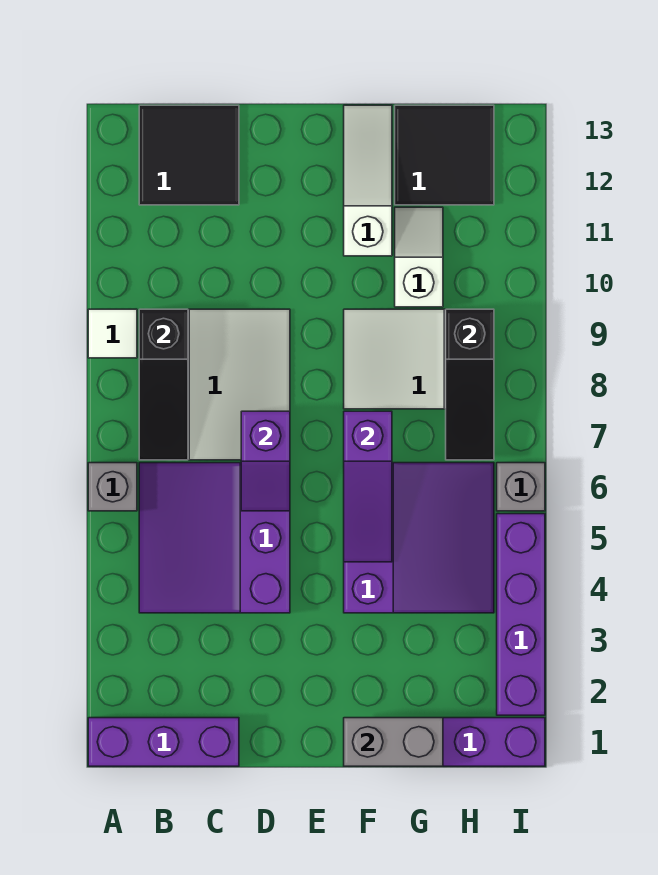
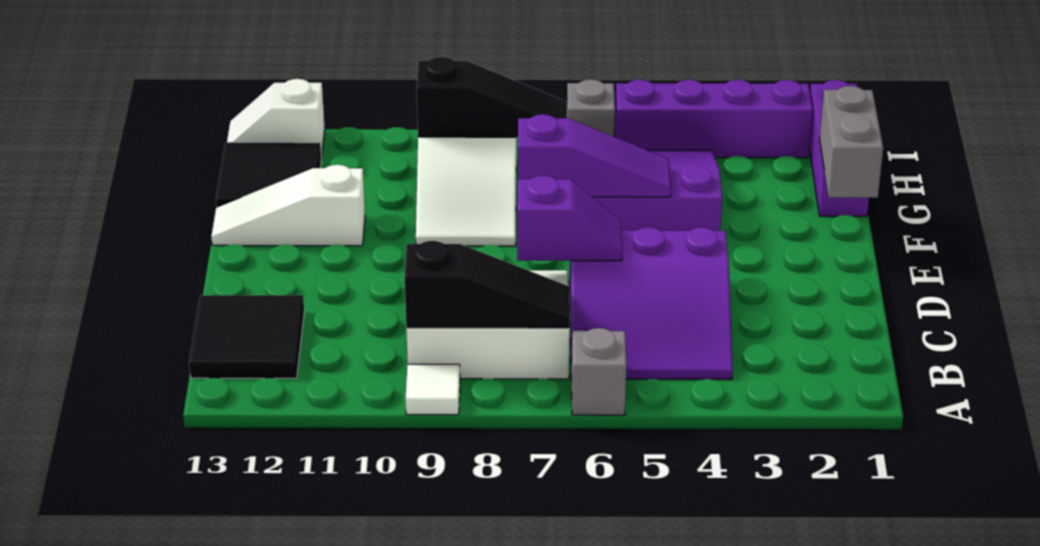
purple 1x3 brick [88,718,239,766] -> none
white 1x2 slope [395,207,443,307] -> white 1x2 slope moved to [227,79,325,156]

